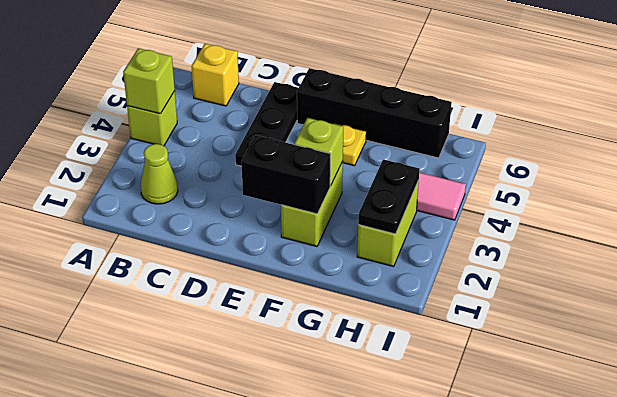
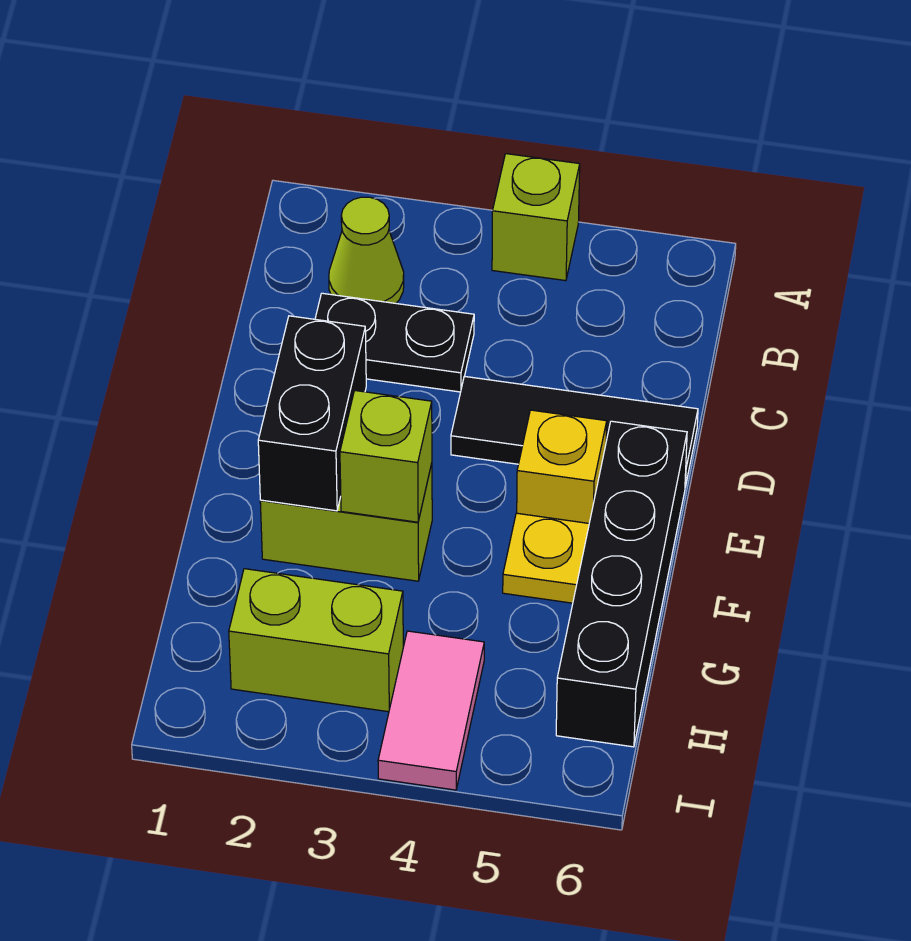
lime 1x1 brick [123,48,175,114] -> none
yellow 1x1 brick [192,44,239,106] -> yellow 1x1 brick moved to [517,410,607,523]
black 1x3 plate [235,82,298,166] -> black 1x3 tile [451,376,698,487]
black 1x2 plate [358,159,420,234] -> black 1x2 plate moved to [315,293,474,392]

